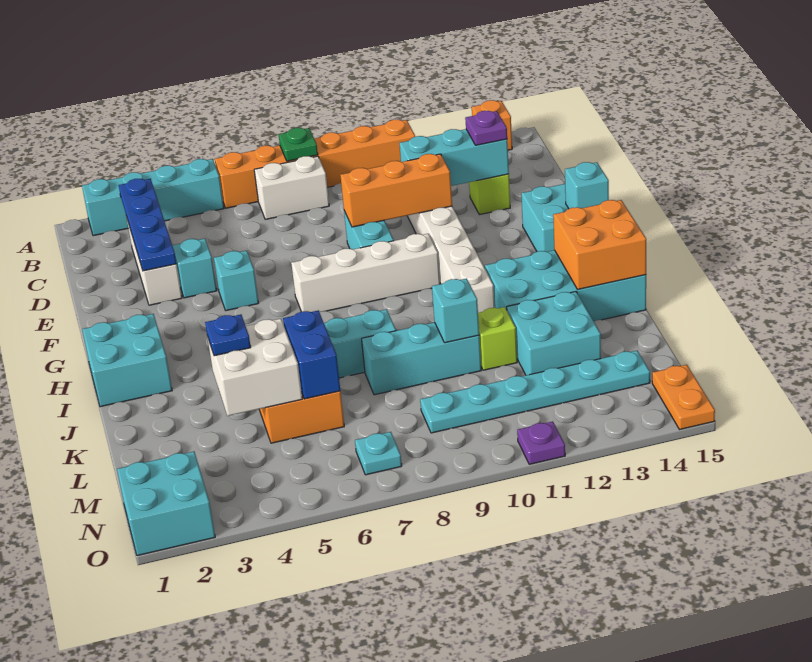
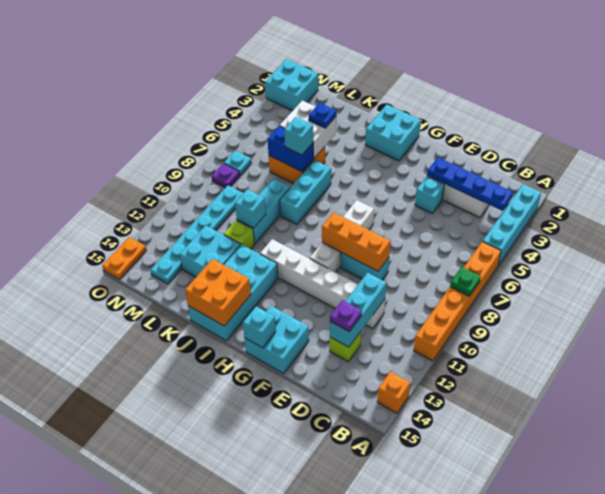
white 1x2 brick [254,156,329,219] -> none
orange 1x3 brick [340,154,452,227] -> orange 1x3 brick turned to [322,212,390,271]
cyan 1x1 brick [214,251,259,311] -> cyan 1x1 brick moved to [284,117,313,155]
orange 1x2 plate [652,365,715,430] -> orange 1x2 plate turned to [102,237,146,280]
purple 1x1 plate [517,421,565,464] -> purple 1x1 plate moved to [212,163,240,188]

